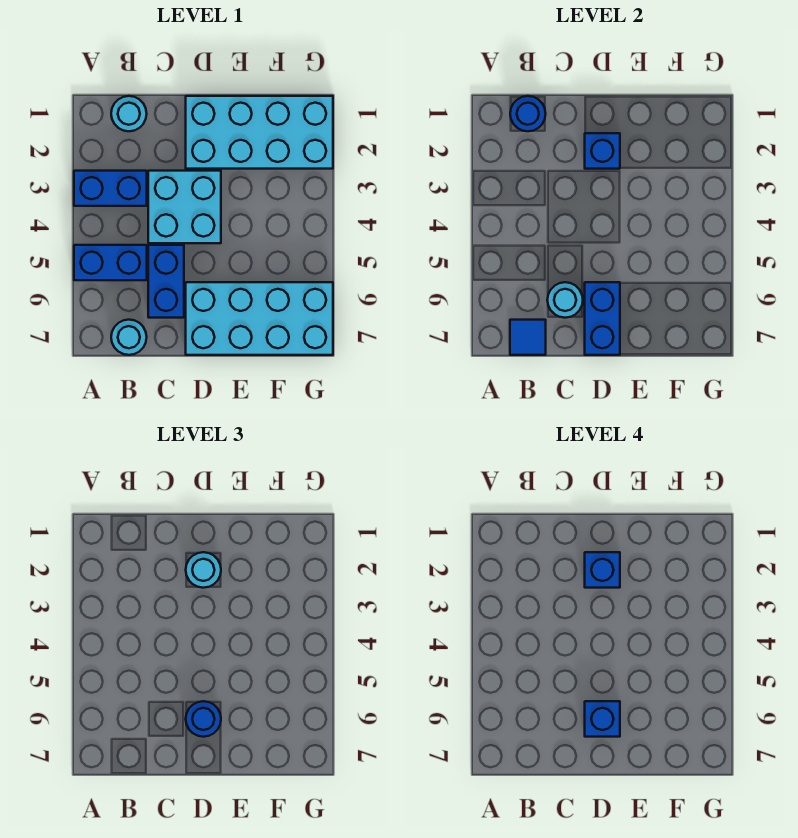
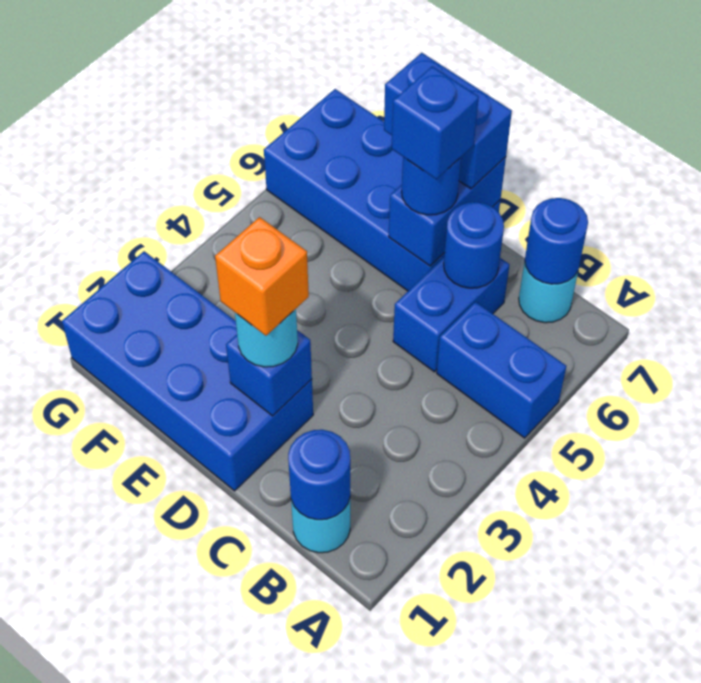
blue 1x2 brick [74,171,147,206] -> blue 1x2 brick moved to [384,53,512,189]
blue 1x1 tile [510,320,546,355] -> blue 1x1 round brick [525,198,588,284]
cyan 2x2 brick [148,171,221,243] -> none
cyan 1x1 round brick [547,282,583,318] -> blue 1x1 round brick [444,202,504,288]
cyan 2x4 brick [186,96,333,169] -> blue 2x4 brick [62,251,313,491]
blue 1x1 brick [585,552,620,588] -> orange 1x1 brick [215,217,309,336]
cyan 2x4 brick [186,282,333,355] -> blue 2x4 brick [264,89,500,291]

